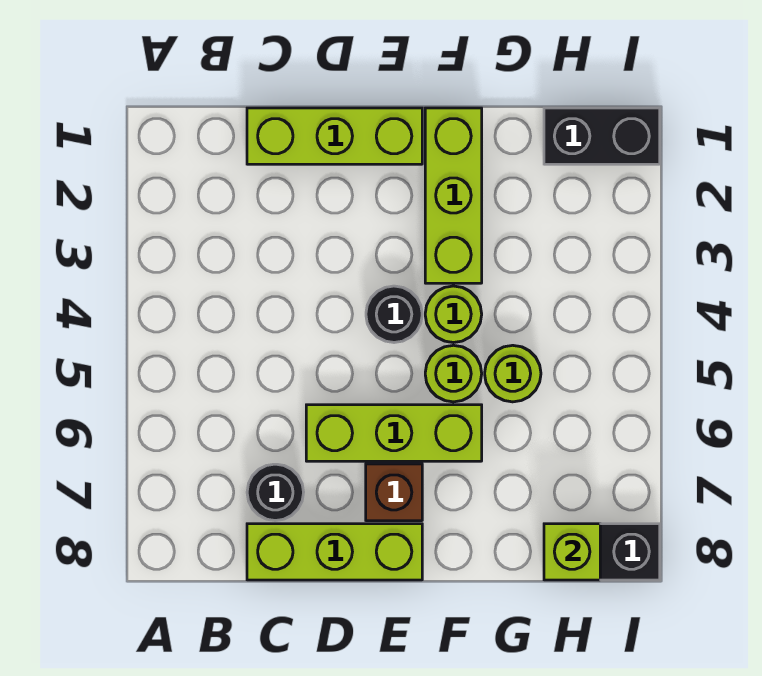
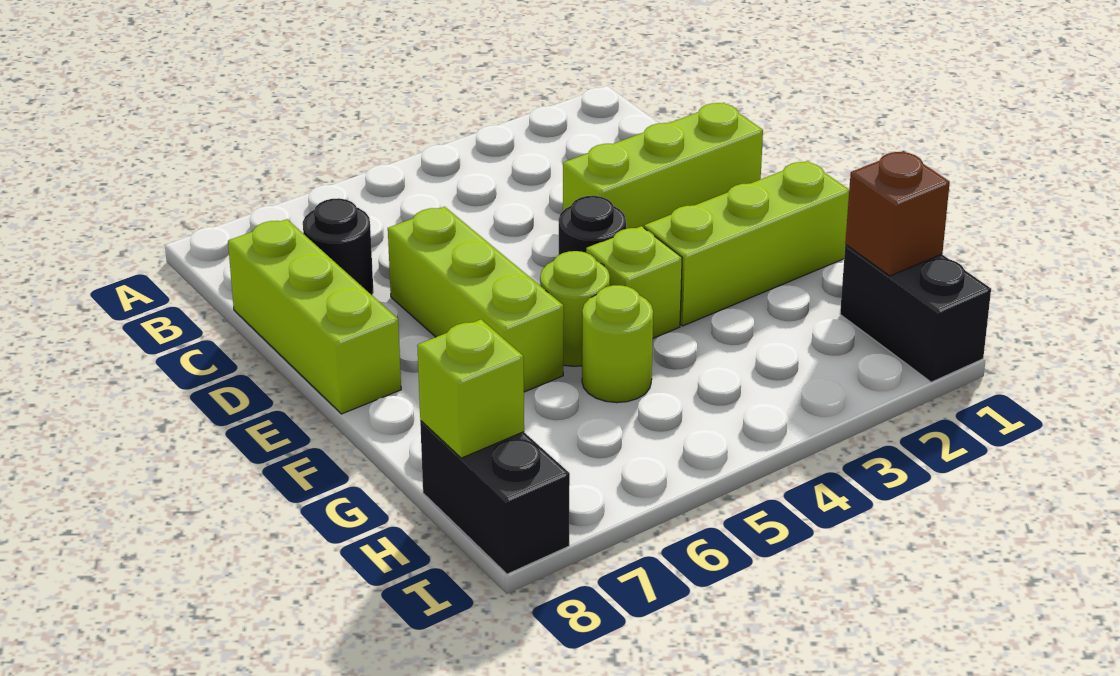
lime 1x3 brick [247,108,422,164] -> lime 1x3 brick turned to [563,103,763,229]
brown 1x1 brick [366,464,422,521] -> brown 1x1 brick moved to [845,151,950,276]
lime 1x1 round brick [425,286,482,343] -> lime 1x1 brick [586,226,682,338]

